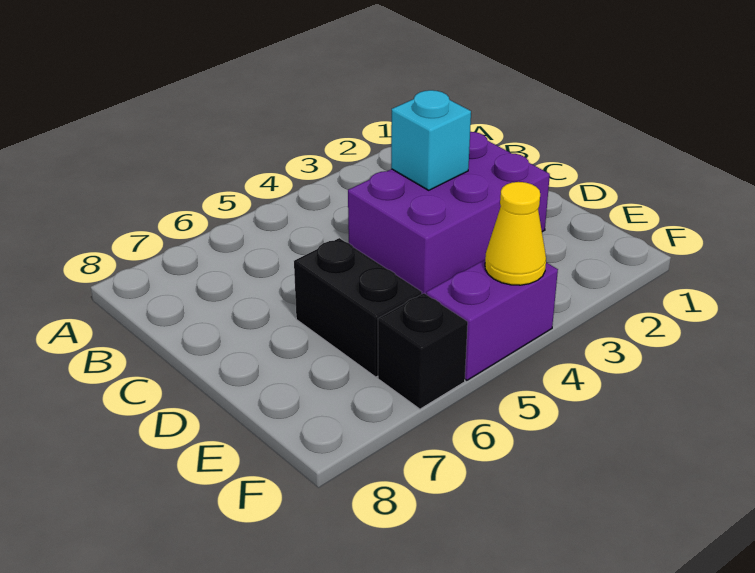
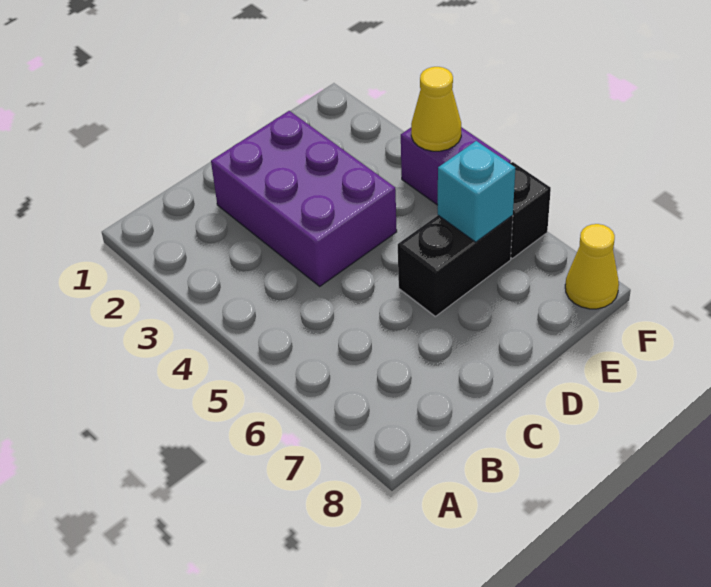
cyan 1x1 brick [391,90,471,190] -> cyan 1x1 brick moved to [438,141,515,242]
none -> yellow 1x1 cone [565,224,619,309]

